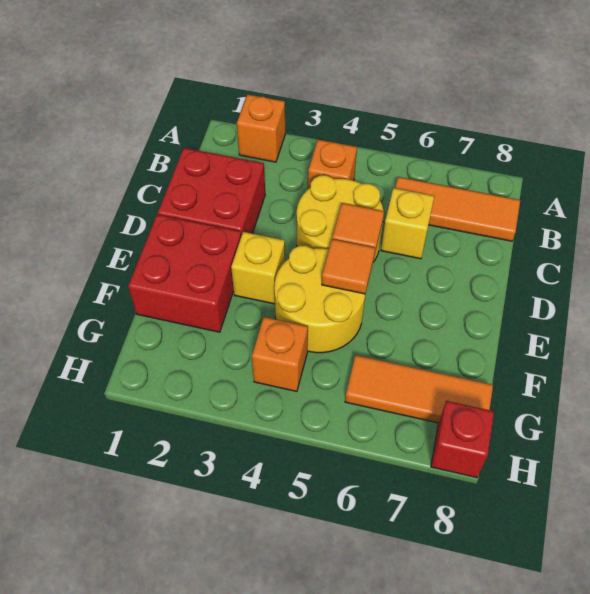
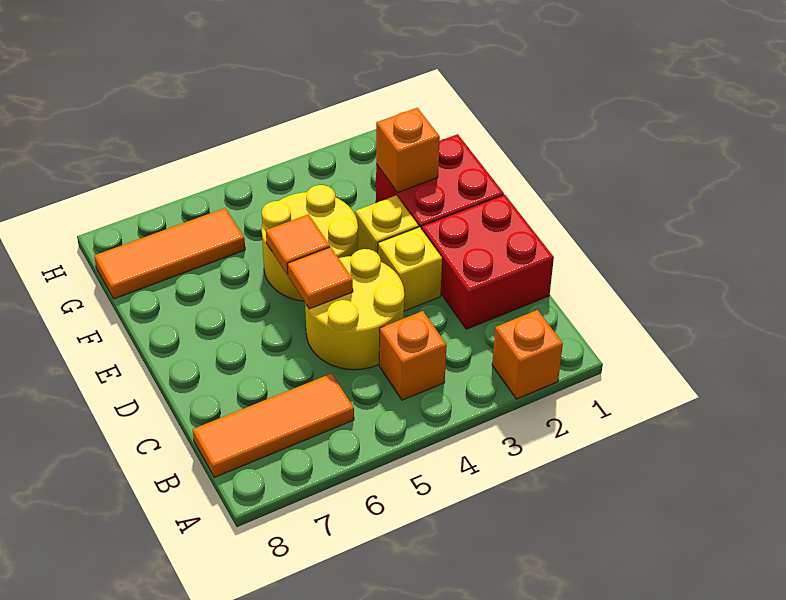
yellow 1x1 brick [381,188,434,259] -> yellow 1x1 brick moved to [378,227,442,311]
orange 1x1 brick [252,317,308,391] -> orange 1x1 brick moved to [376,108,440,193]
red 1x1 brick [431,401,494,478] -> none

